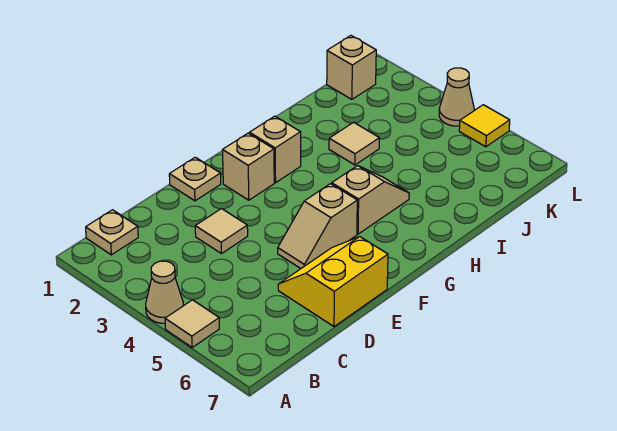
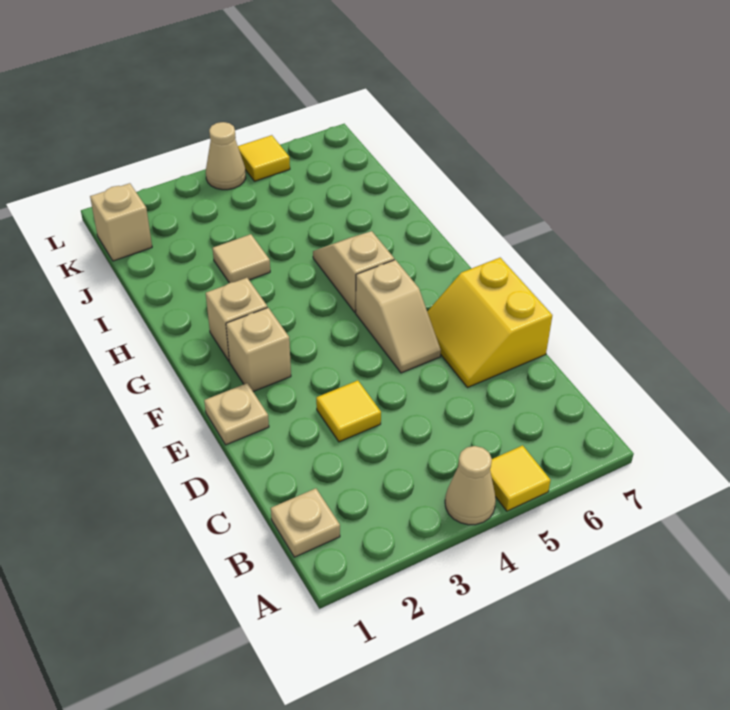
tan 1x1 tile [165,300,219,348] -> yellow 1x1 tile [490,445,551,511]
tan 1x1 tile [195,209,248,254] -> yellow 1x1 tile [316,380,381,442]

